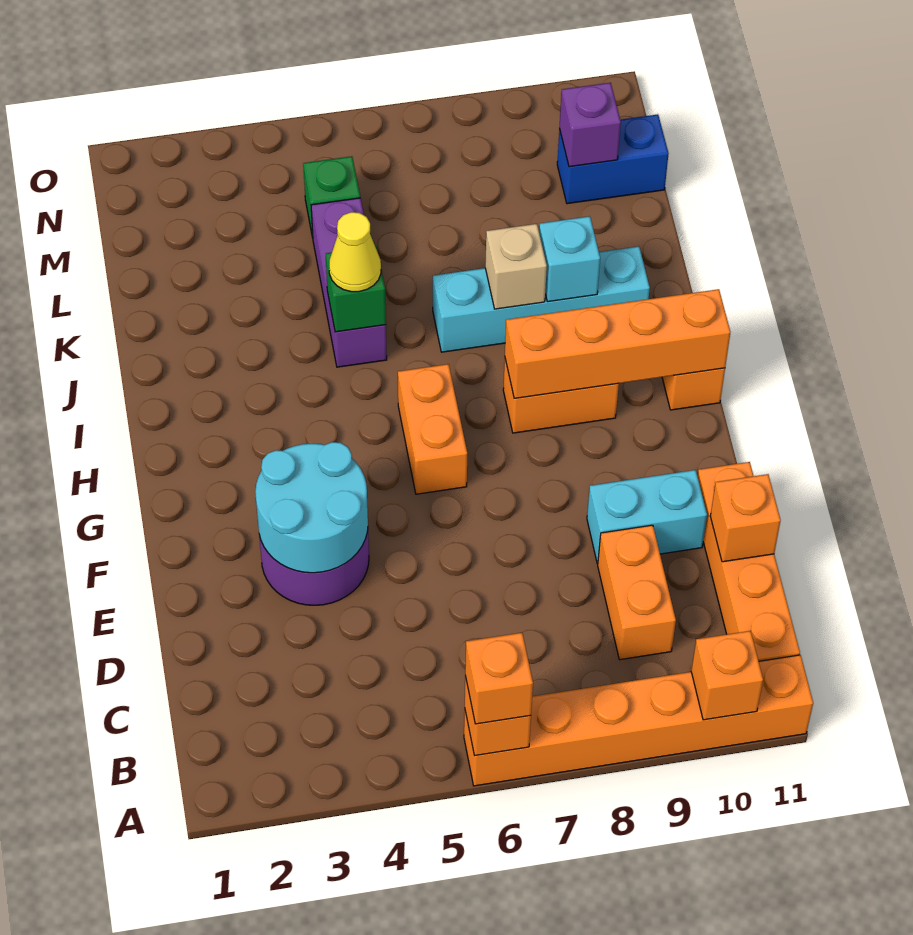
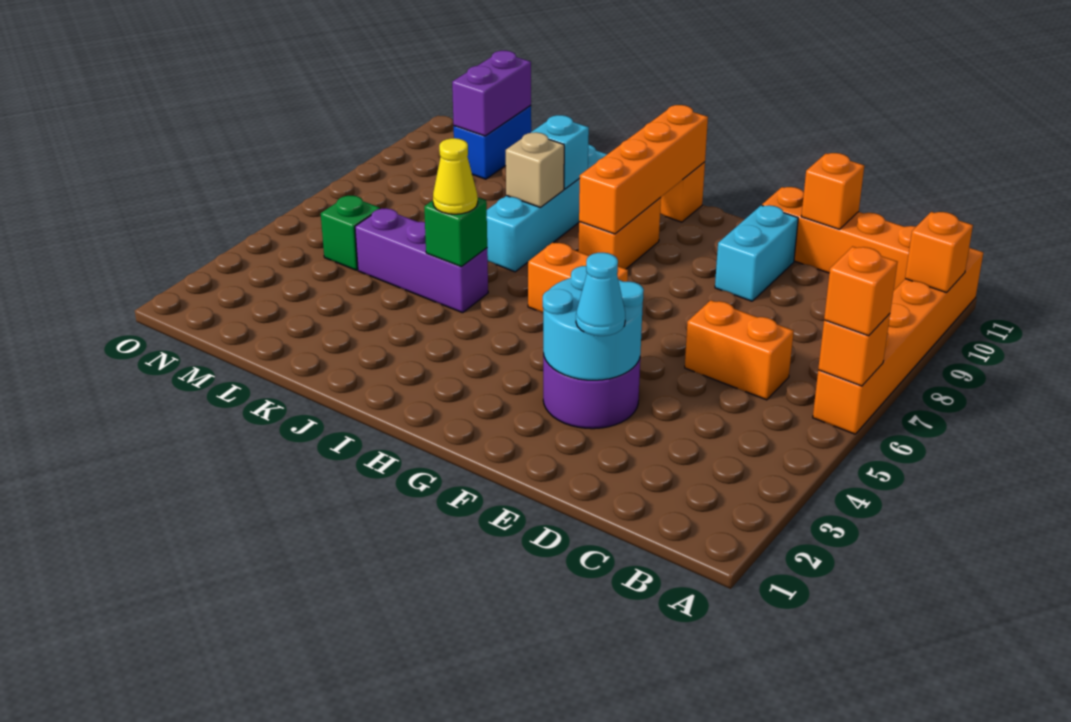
orange 1x2 brick [598,525,676,660] -> orange 1x2 brick moved to [685,300,794,400]
none -> cyan 1x1 cone [576,253,625,336]
purple 1x1 brick [559,83,621,167] -> purple 1x2 brick [452,51,531,136]

